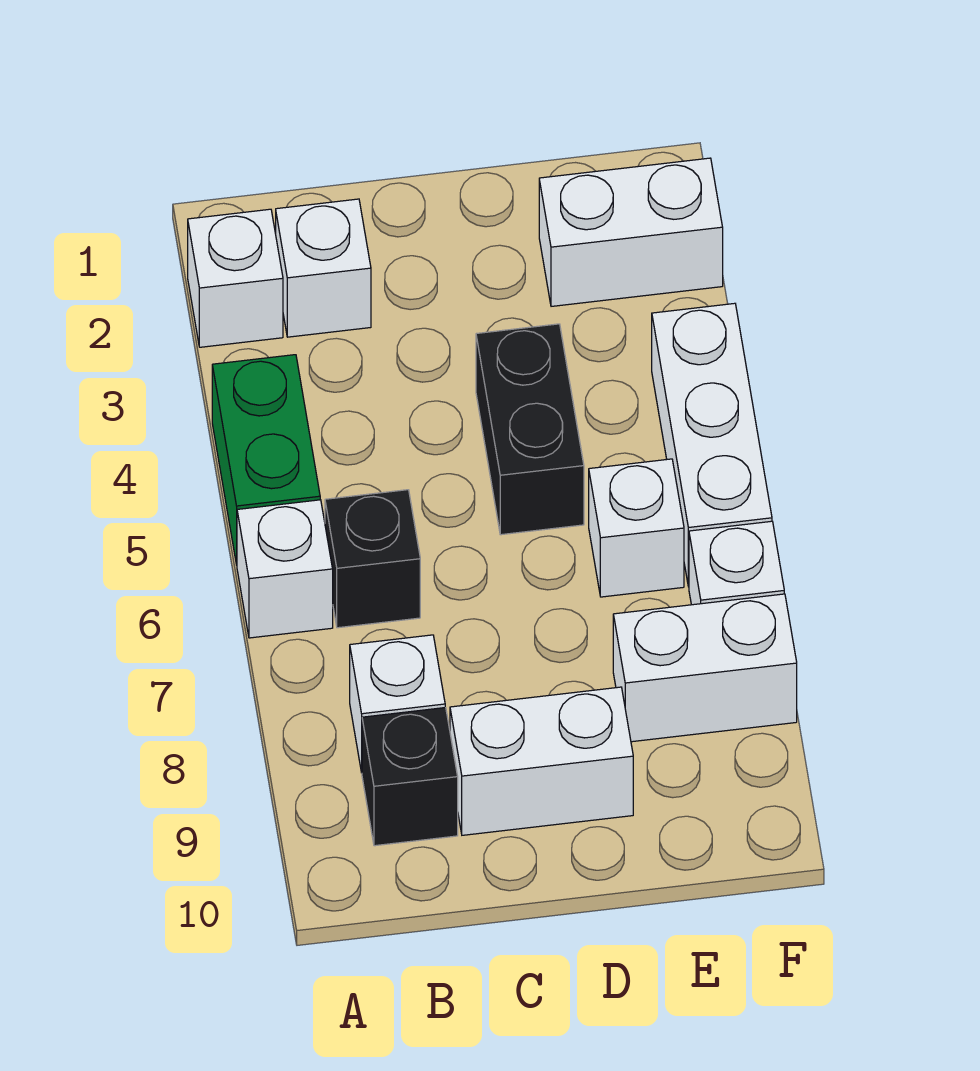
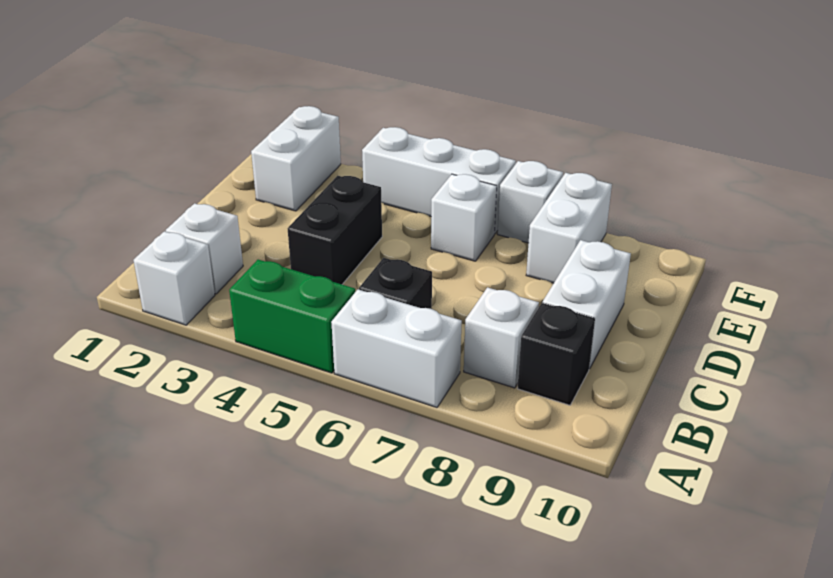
white 1x1 brick [237,500,333,638] -> white 1x2 brick [331,289,462,407]
black 1x2 brick [476,324,584,535] -> black 1x2 brick turned to [288,176,382,284]

